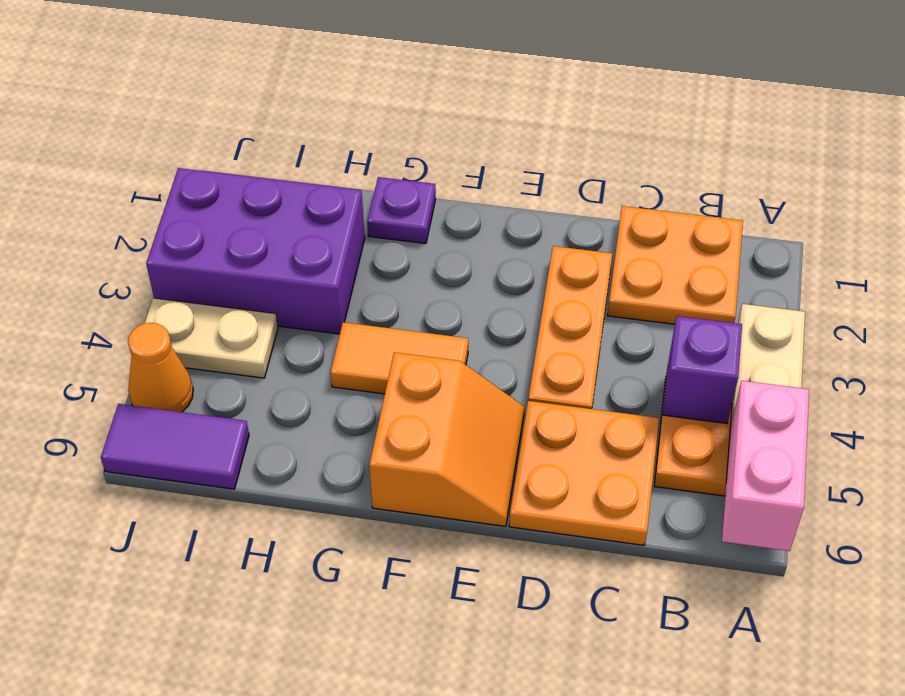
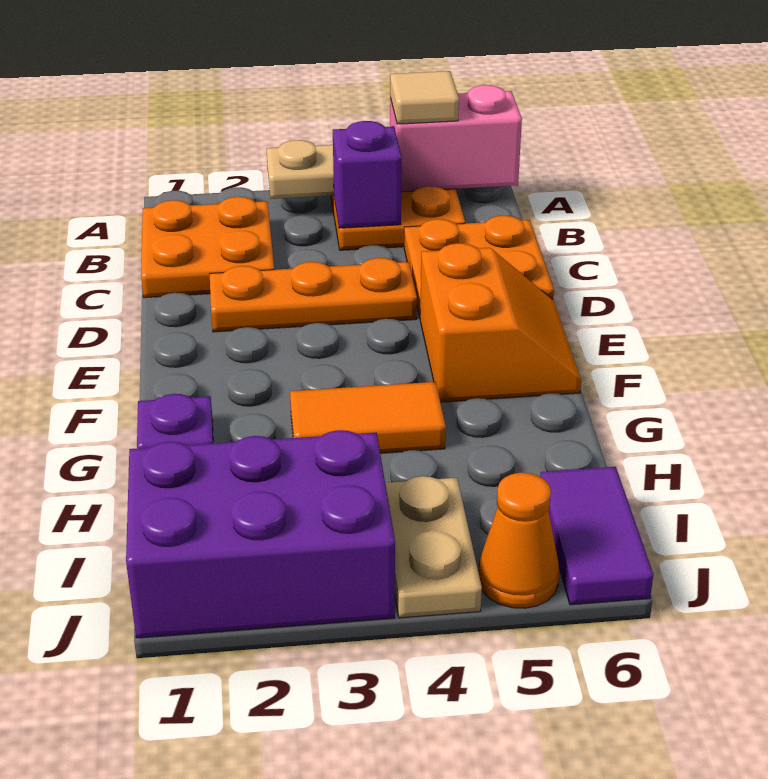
none -> tan 1x1 tile [390,71,459,124]
orange 2x2 slope [369,352,524,526] -> orange 2x2 slope turned to [420,243,581,402]
orange 1x2 tile [331,322,468,394] -> orange 1x2 tile turned to [290,382,446,453]
purple 2x3 brick [146,168,365,334] -> purple 2x3 brick turned to [126,430,395,638]

